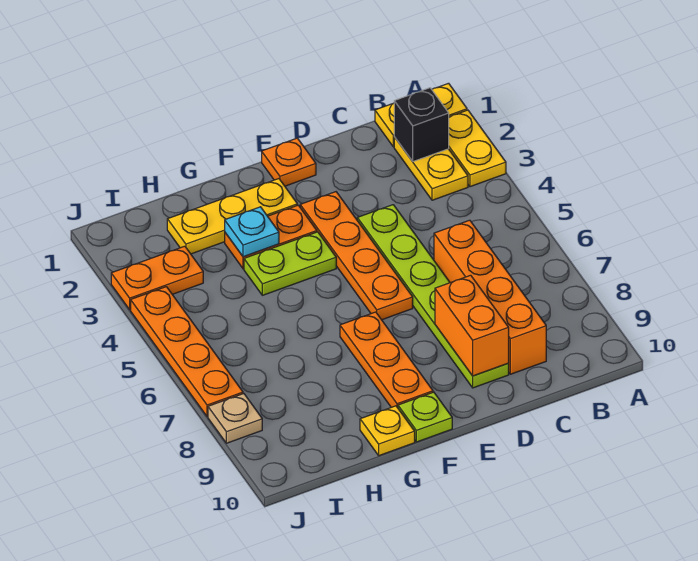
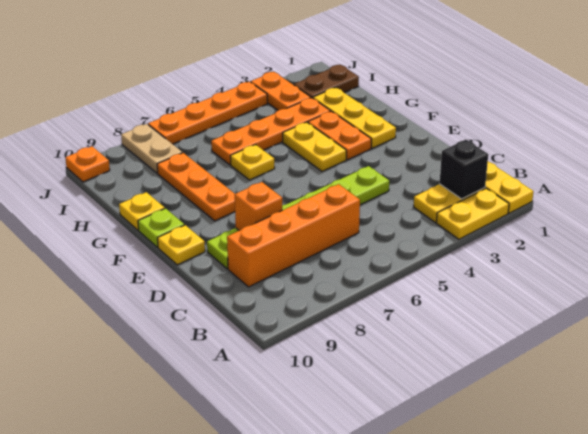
orange 1x2 brick [435,275,509,376] -> orange 1x1 brick [235,182,282,230]
orange 1x1 plate [262,138,316,186] -> orange 1x1 plate moved to [65,146,110,182]
orange 1x4 plate [300,192,413,320] -> orange 1x4 plate moved to [211,98,331,165]
none -> yellow 1x1 plate [158,225,205,265]
lime 1x2 plate [244,232,336,295] -> yellow 1x2 plate [283,122,346,171]
orange 1x3 plate [340,312,433,408] -> orange 1x3 plate turned to [157,153,235,221]
cyan 1x1 plate [225,207,279,257] -> none
none -> yellow 1x1 plate [230,145,275,180]
none -> brown 1x2 plate [294,65,359,98]
tan 1x1 plate [208,394,262,443] -> tan 1x2 plate [121,124,182,173]

